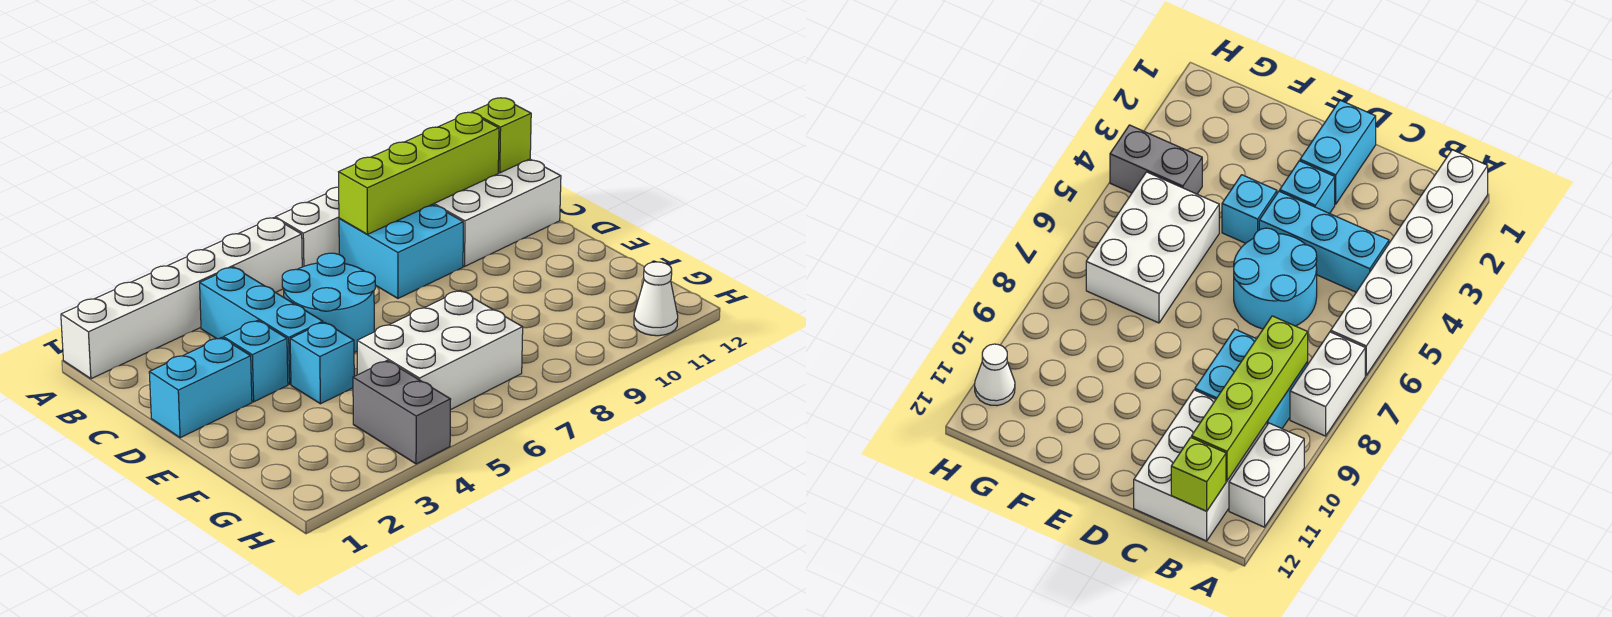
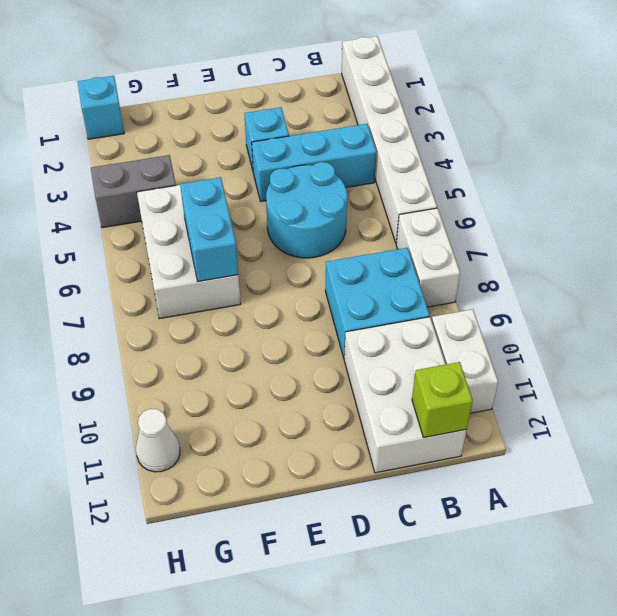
lime 1x4 brick [339,112,499,234] -> none
cyan 1x2 brick [149,338,252,438] -> cyan 1x2 brick moved to [180,177,238,282]
cyan 1x1 brick [290,322,354,404] -> cyan 1x1 brick moved to [77,76,124,139]

